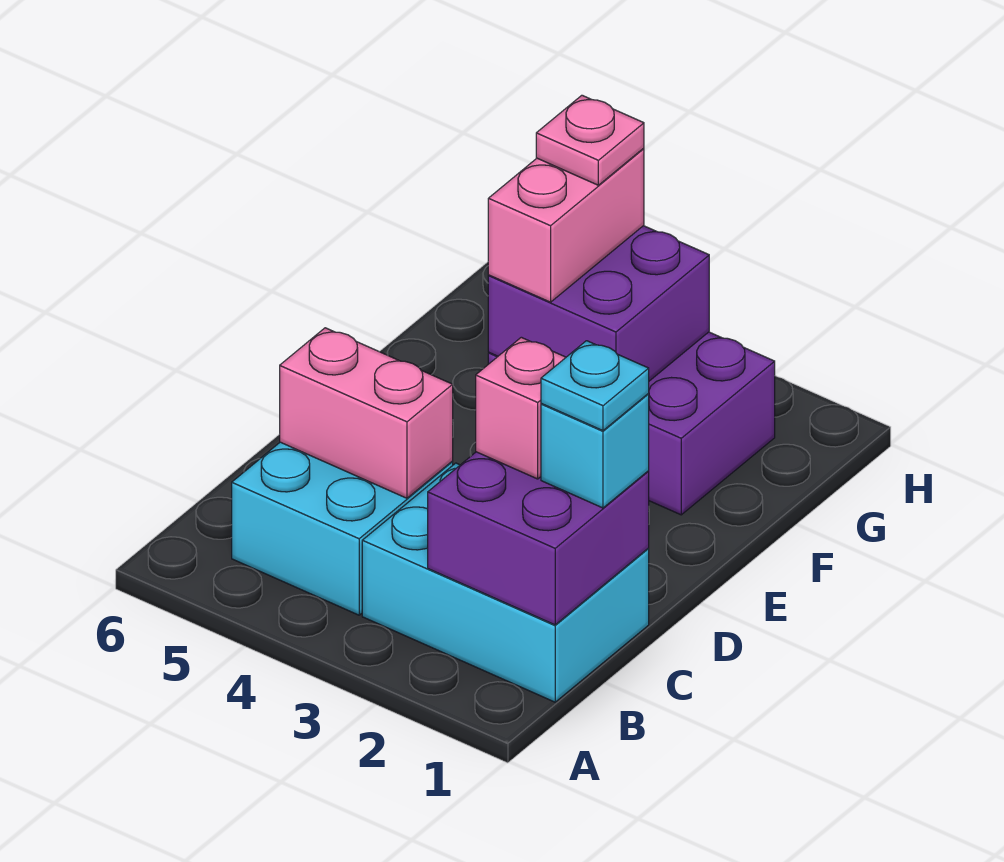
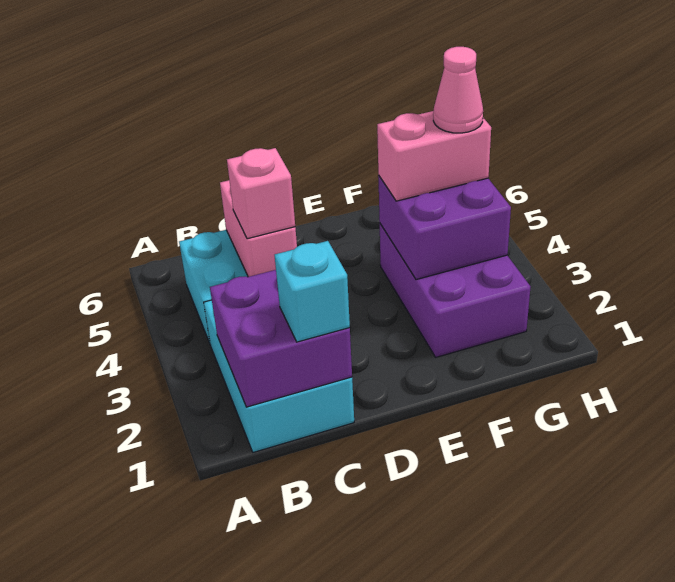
cyan 1x1 plate [541,341,649,431] -> none
pink 1x1 brick [476,337,566,479] -> pink 1x1 brick moved to [227,148,295,239]
pink 1x1 plate [536,95,644,185] -> pink 1x1 cone [433,47,483,133]

